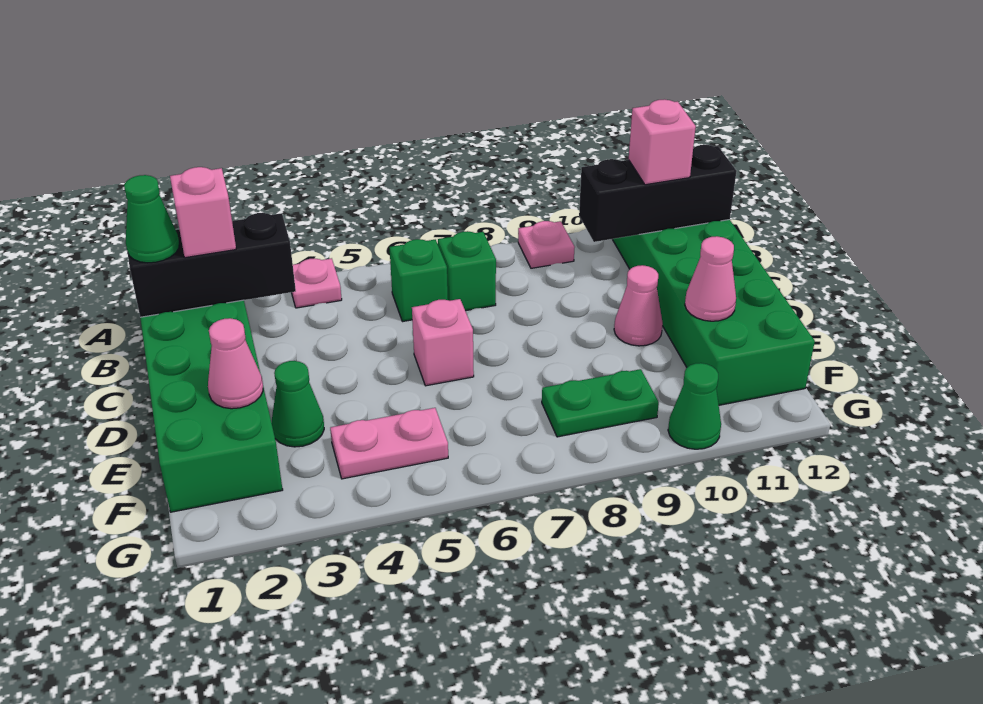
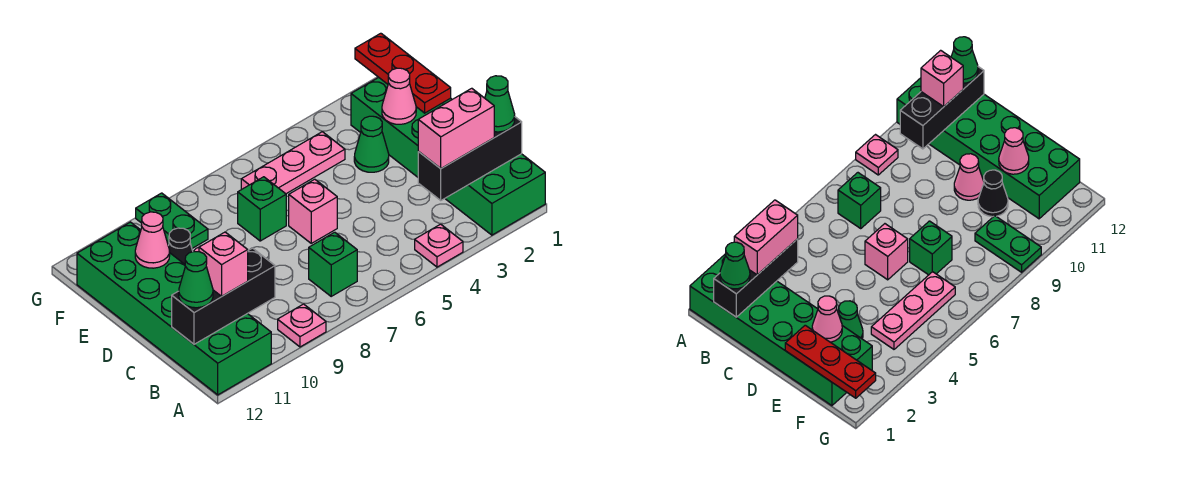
pink 1x1 brick [170,167,236,258] -> pink 1x2 brick [418,88,494,168]
green 1x1 brick [390,239,448,322] -> green 1x1 brick moved to [238,177,286,241]
none -> red 1x3 plate [355,33,451,113]
none -> black 1x1 cone [168,228,193,264]
pink 1x2 plate [330,408,448,479] -> pink 1x3 plate [241,132,345,194]
green 1x2 plate [542,369,659,437] -> green 1x2 plate turned to [136,193,208,248]
green 1x1 cone [668,363,721,449] -> green 1x1 cone moved to [179,252,213,308]

